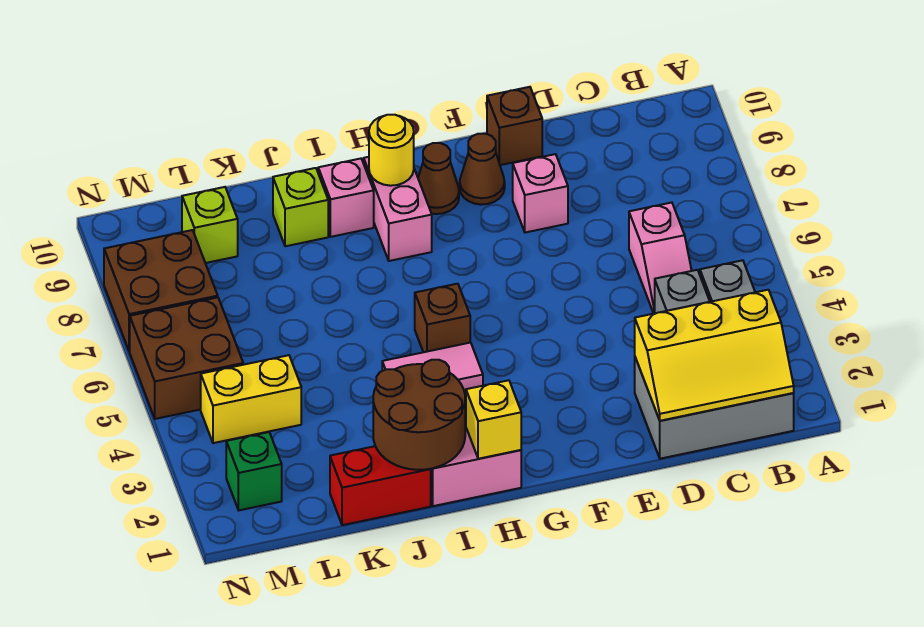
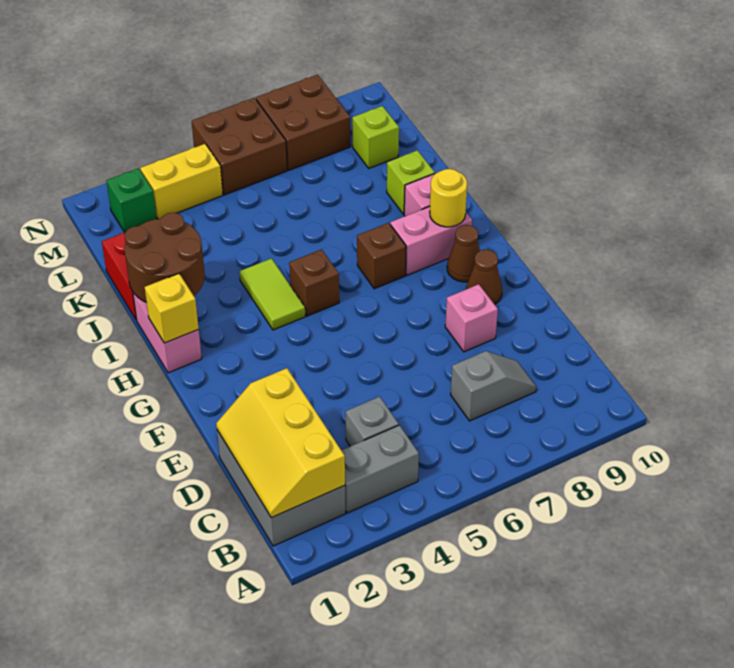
pink 1x2 slope [629,203,692,314] -> none
none -> grey 1x2 slope [451,351,536,421]
brown 1x1 brick [487,87,542,165] -> brown 1x1 brick moved to [357,223,406,289]
pink 1x2 tile [382,343,483,391] -> lime 1x2 tile [239,258,306,330]
yellow 1x2 brick [201,355,301,443] -> yellow 1x2 brick turned to [140,144,223,219]

